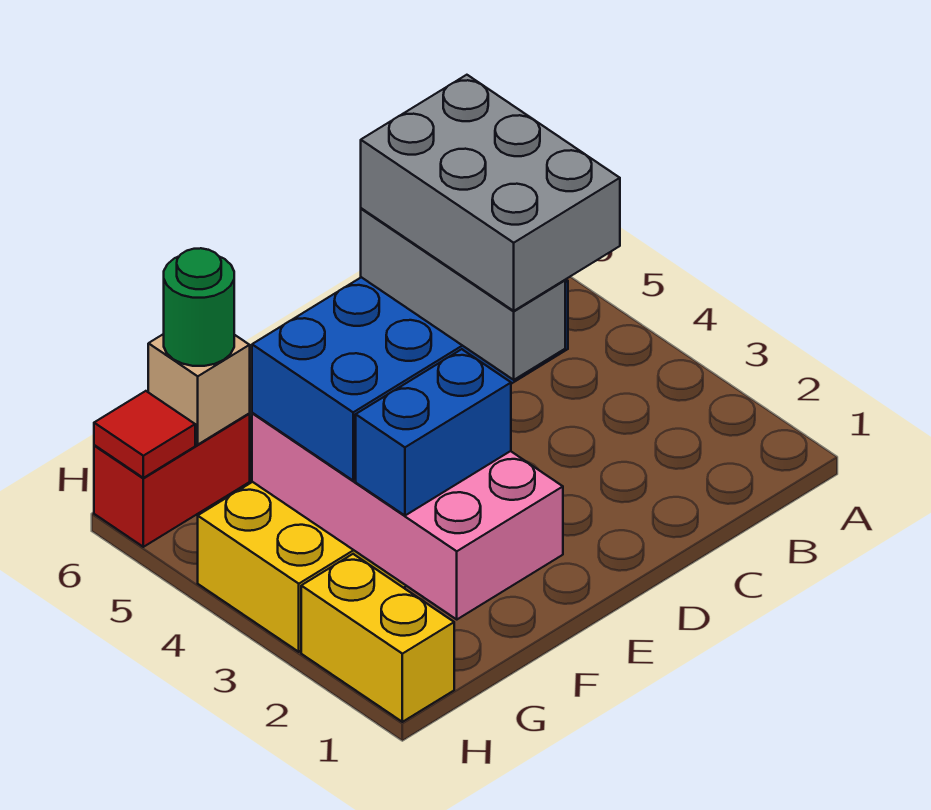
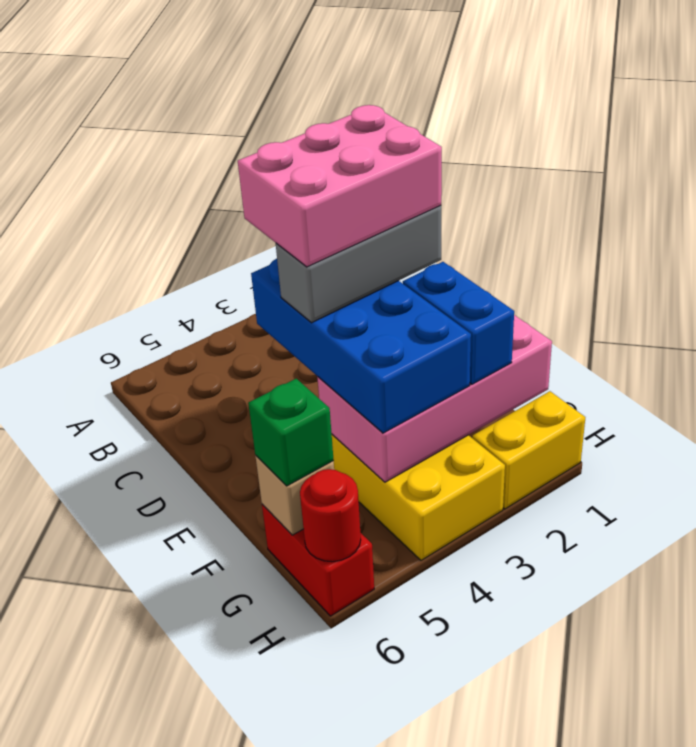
grey 2x3 brick [361,75,620,311] -> pink 2x3 brick [238,105,442,267]
green 1x1 round brick [164,248,234,366] -> green 1x1 brick [248,379,334,486]
red 1x1 tile [94,391,195,478] -> red 1x1 round brick [300,469,361,562]

